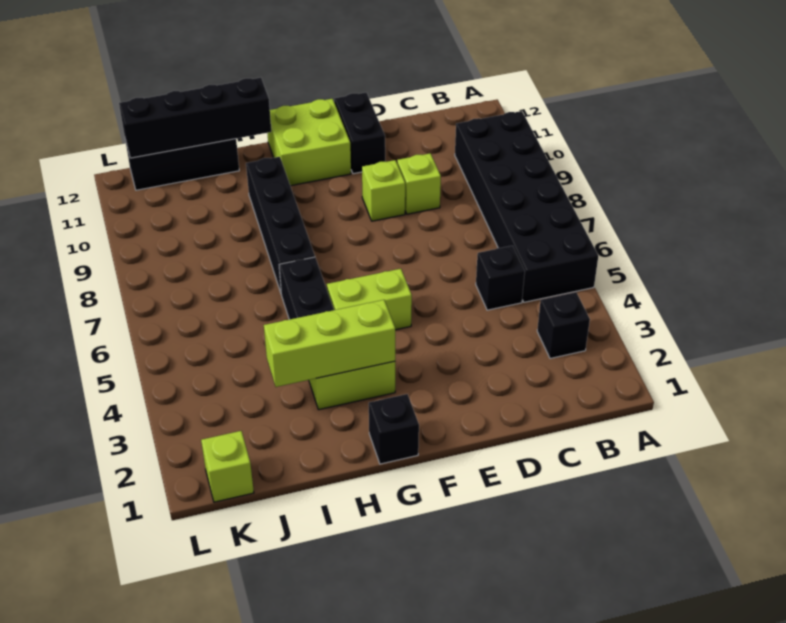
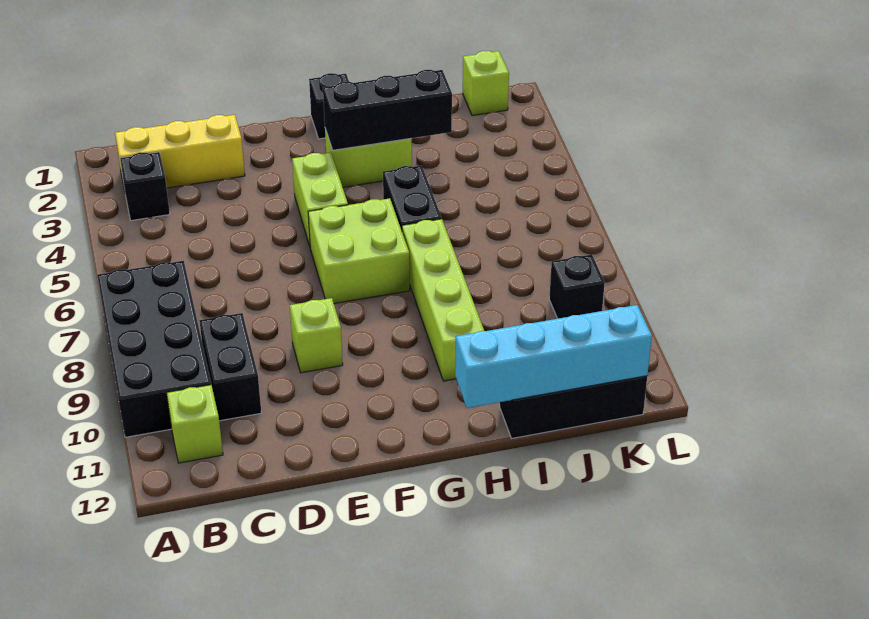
black 2x6 brick [455,111,598,302] -> black 2x4 brick [97,261,211,437]
none -> yellow 1x3 brick [115,115,245,190]
black 1x1 brick [476,246,525,310] -> black 1x1 brick moved to [549,255,605,319]
lime 1x1 brick [397,153,441,214] -> lime 1x1 brick moved to [167,385,223,463]
black 1x2 brick [334,93,385,174] -> black 1x2 brick moved to [199,313,261,421]
lime 1x2 brick [327,269,412,330] -> lime 1x2 brick turned to [292,152,348,246]
lime 2x2 brick [267,99,351,186] -> lime 2x2 brick moved to [308,198,410,304]
lime 1x3 brick [264,300,395,387] -> black 1x3 brick [323,70,452,150]
black 1x4 brick [246,157,315,293] -> lime 1x4 brick [402,219,484,381]
black 1x4 brick [119,78,271,158] -> cyan 1x4 brick [455,305,652,408]

